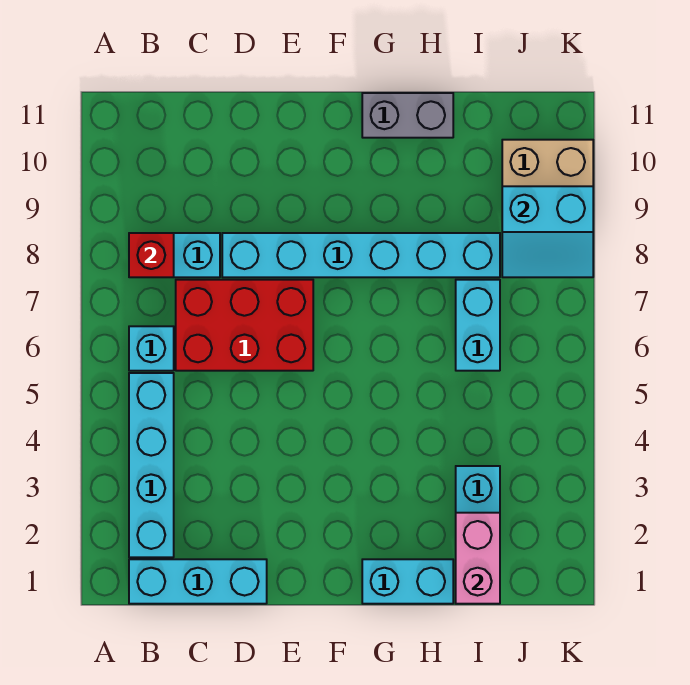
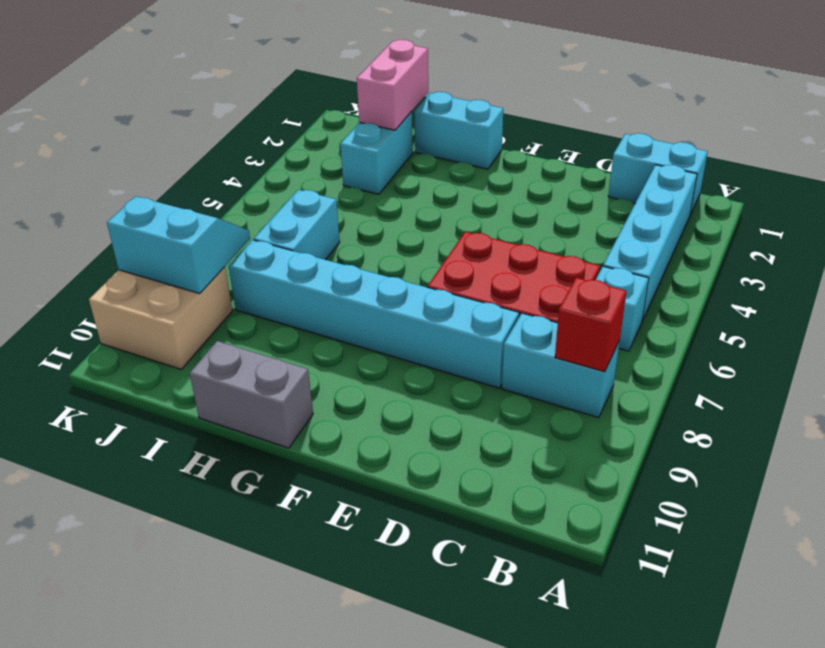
cyan 1x3 brick [129,559,267,604] -> cyan 1x2 brick [608,133,708,215]

